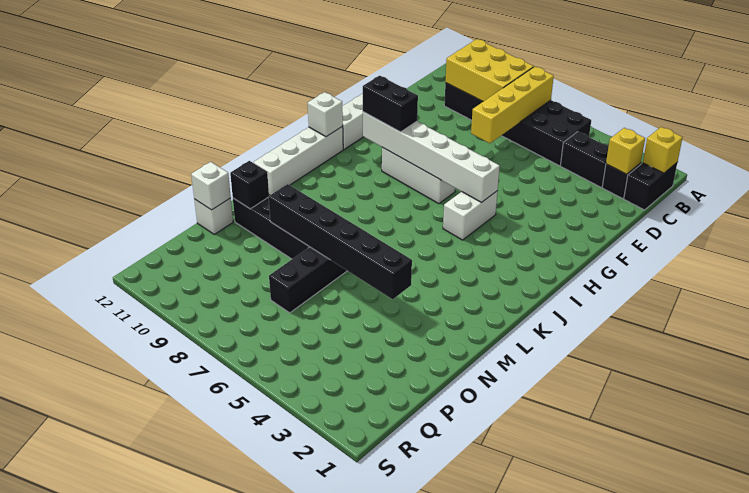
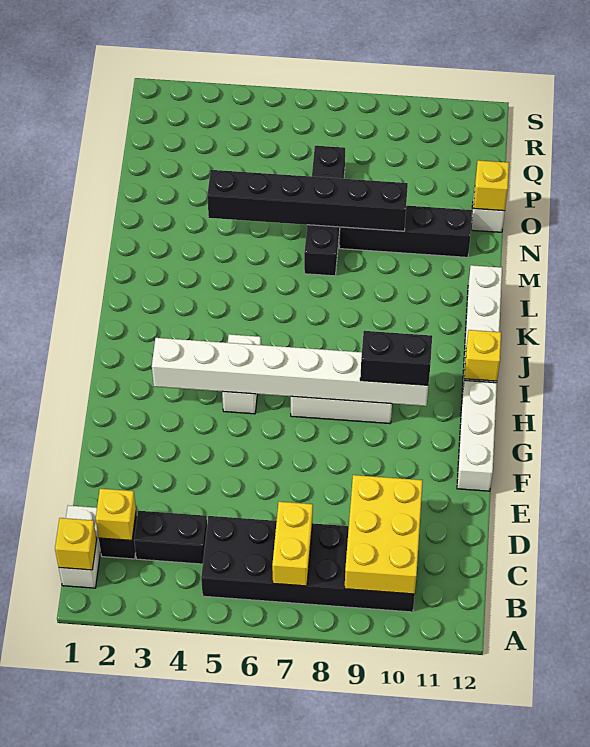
black 1x2 brick [624,162,678,210] -> white 1x2 brick [59,505,101,588]
yellow 1x4 brick [471,67,554,143] -> yellow 1x2 brick [272,502,313,586]
yellow 2x3 brick [446,39,534,102] -> yellow 2x3 brick turned to [345,475,423,594]
white 1x6 brick [363,112,500,203] -> white 1x8 brick [152,338,428,406]
white 1x1 brick [308,92,343,137] -> yellow 1x1 brick [464,330,501,381]
black 1x1 brick [230,161,269,209] -> none
white 1x1 brick [191,162,231,210] -> yellow 1x1 brick [474,160,509,211]

